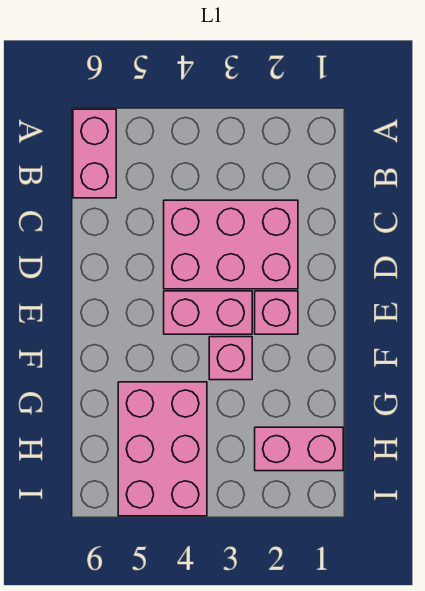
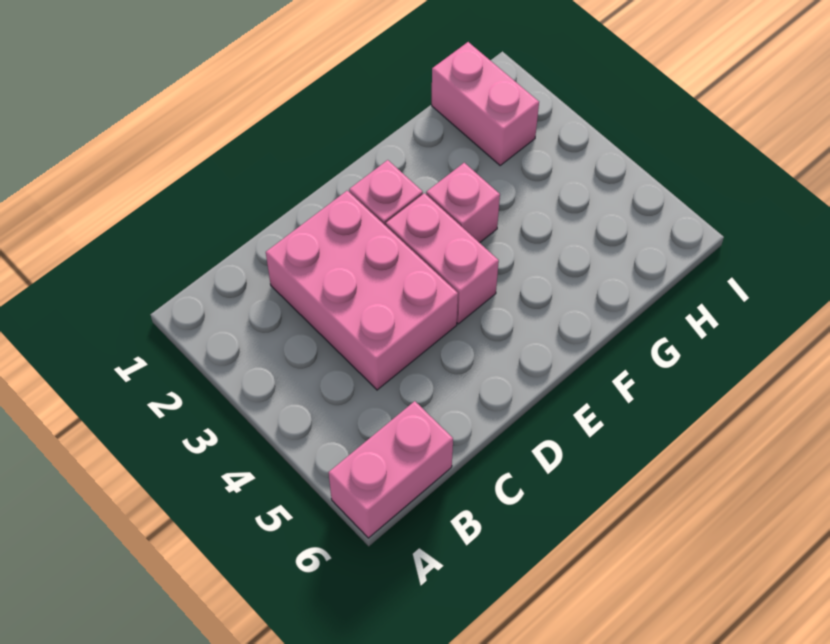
pink 2x3 brick [118,382,207,516] -> none

